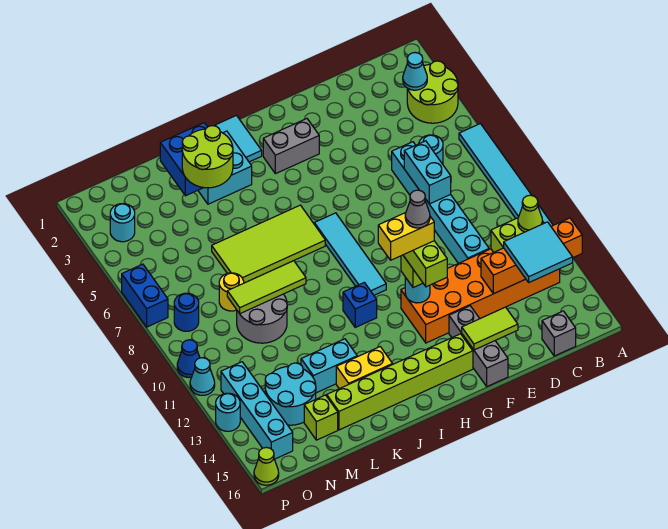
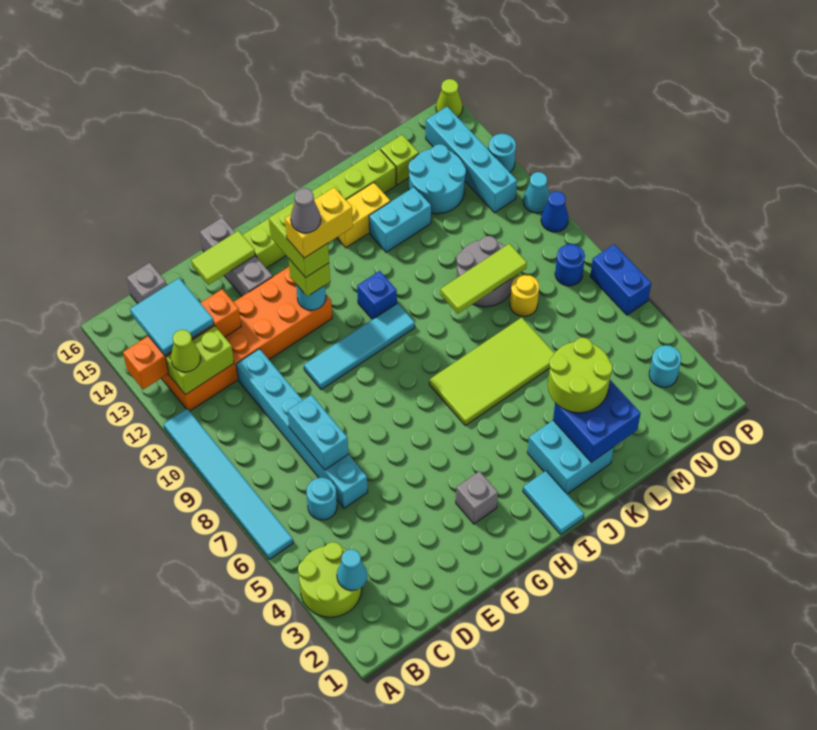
grey 1x2 brick [263,119,319,174] -> grey 1x1 brick [456,471,498,524]
cyan 1x4 tile [314,213,386,295] -> cyan 1x4 tile turned to [304,303,415,390]

